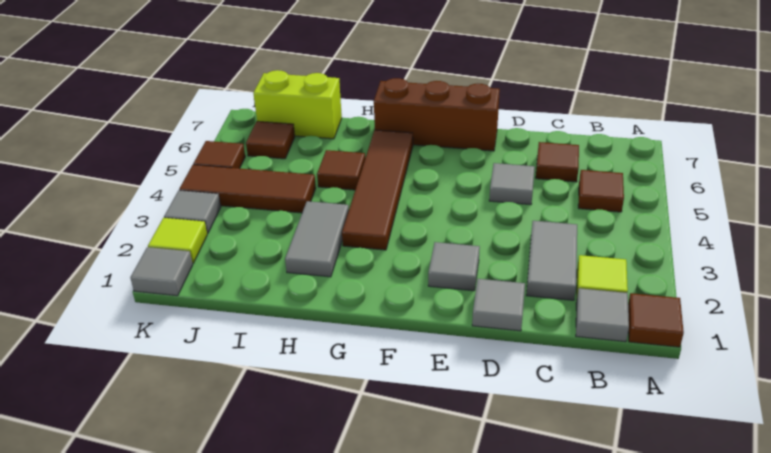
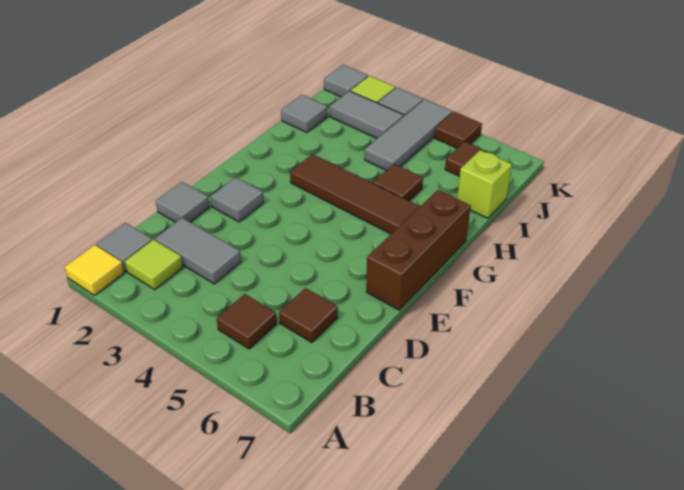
brown 1x1 tile [628,293,684,347] -> yellow 1x1 tile [65,245,124,295]
grey 1x1 tile [489,163,535,205] -> grey 1x1 tile moved to [281,95,327,132]
grey 1x2 tile [285,201,349,277] -> grey 1x2 tile moved to [330,91,404,138]
brown 1x3 tile [179,165,316,213] -> grey 1x3 tile [365,99,452,170]
lime 1x2 brick [253,70,342,139] -> lime 1x1 brick [457,150,512,218]

